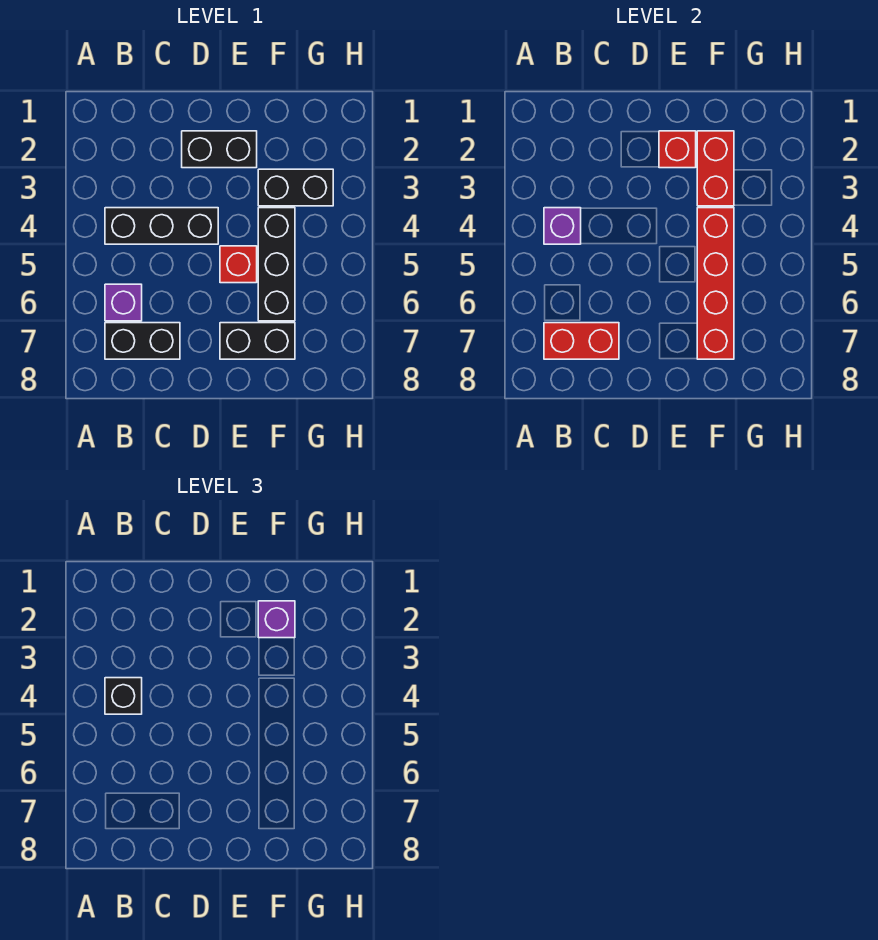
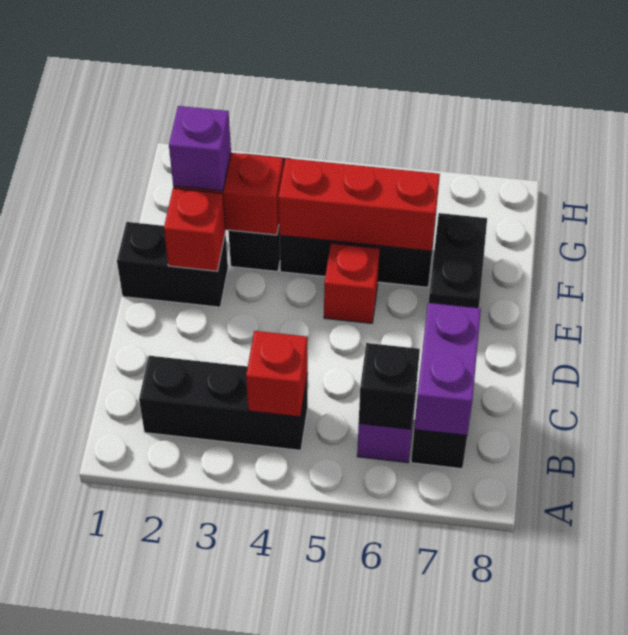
black 1x3 brick [105,208,218,244] -> black 1x3 brick turned to [139,356,308,450]
purple 1x1 brick [544,208,581,244] -> red 1x1 brick [246,331,308,417]
black 1x1 brick [105,678,142,714] -> black 1x1 brick moved to [359,343,420,429]
red 1x2 brick [544,323,619,359] -> purple 1x2 brick [414,303,481,436]
black 1x2 brick [182,131,257,168] -> black 1x2 brick turned to [117,222,228,307]
red 1x4 brick [697,208,734,359] -> red 1x3 brick [278,158,440,251]

